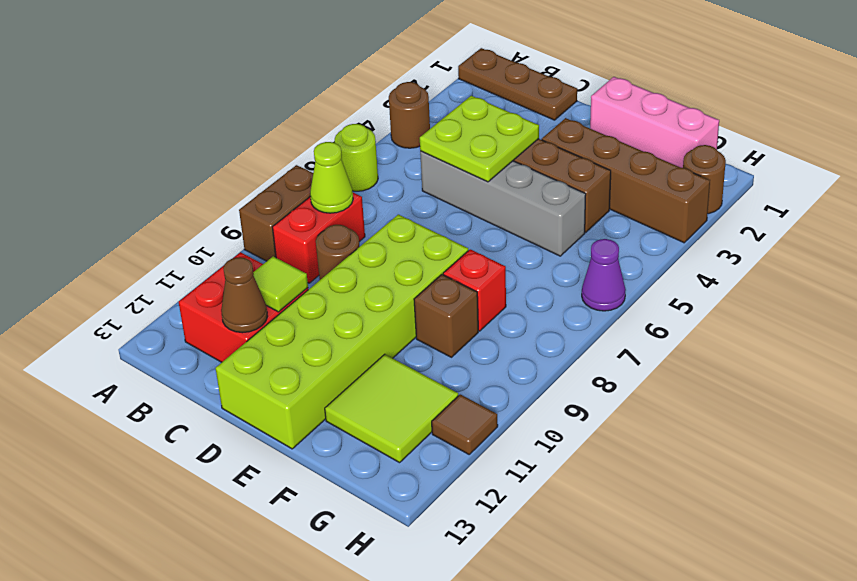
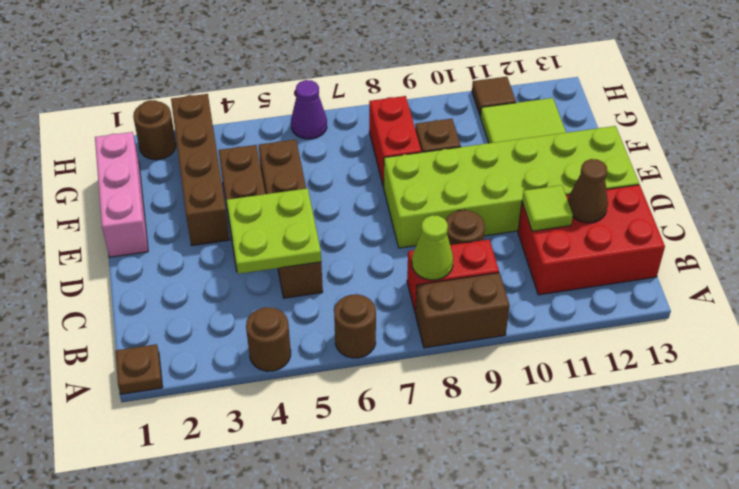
brown 1x3 plate [458,48,577,120] -> brown 1x1 plate [115,344,163,394]
lime 1x1 round brick [335,124,378,191] -> brown 1x1 round brick [334,294,376,358]
red 2x2 brick [179,252,308,362] -> red 2x3 brick [518,185,665,295]
grey 1x4 brick [420,151,586,256] -> brown 1x4 brick [259,140,323,298]
red 1x1 brick [443,249,506,331] -> red 1x2 brick [369,96,421,187]

